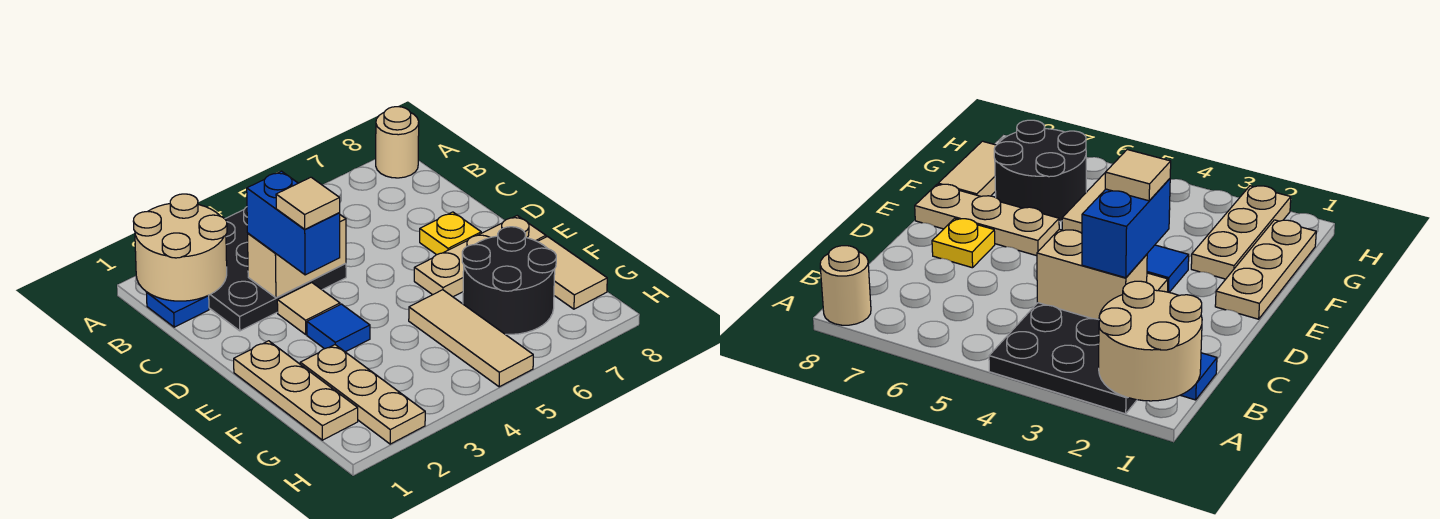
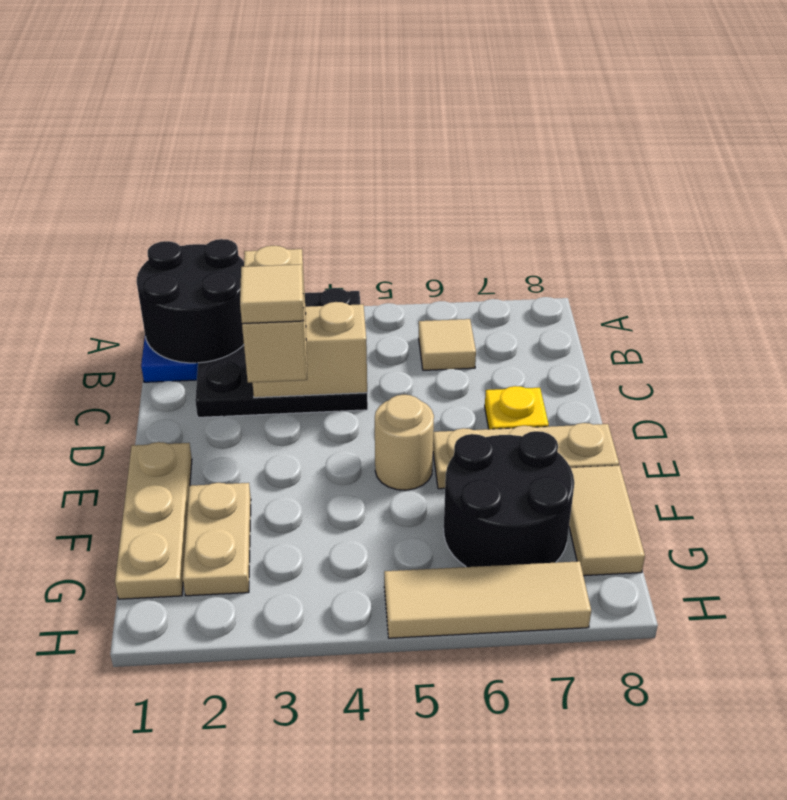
tan 2x2 round brick [133,194,227,301] -> black 2x2 round brick [137,239,244,363]
tan 1x1 round brick [376,107,419,178] -> tan 1x1 round brick moved to [375,395,434,490]
blue 1x2 brick [247,171,340,275] -> tan 1x2 brick [242,246,307,383]
tan 1x1 tile [277,283,340,334] -> tan 1x1 tile moved to [419,319,476,370]
blue 1x1 tile [307,304,370,352] -> none
tan 1x3 plate [300,345,425,444] -> tan 1x2 plate [183,483,251,596]
tan 1x3 tile [409,290,533,387] -> tan 1x3 tile turned to [384,561,591,638]

